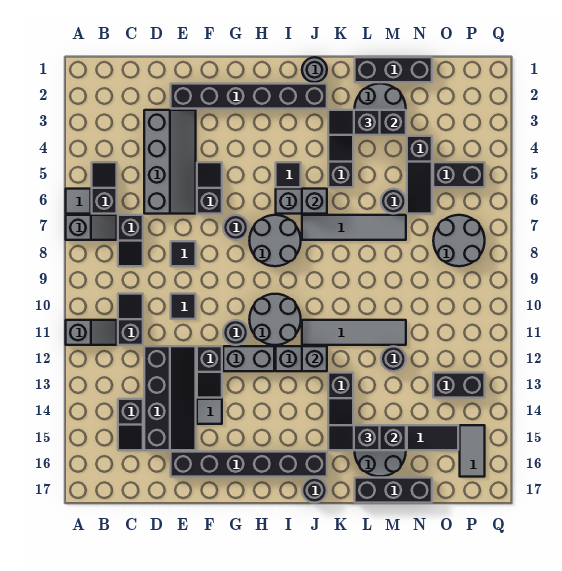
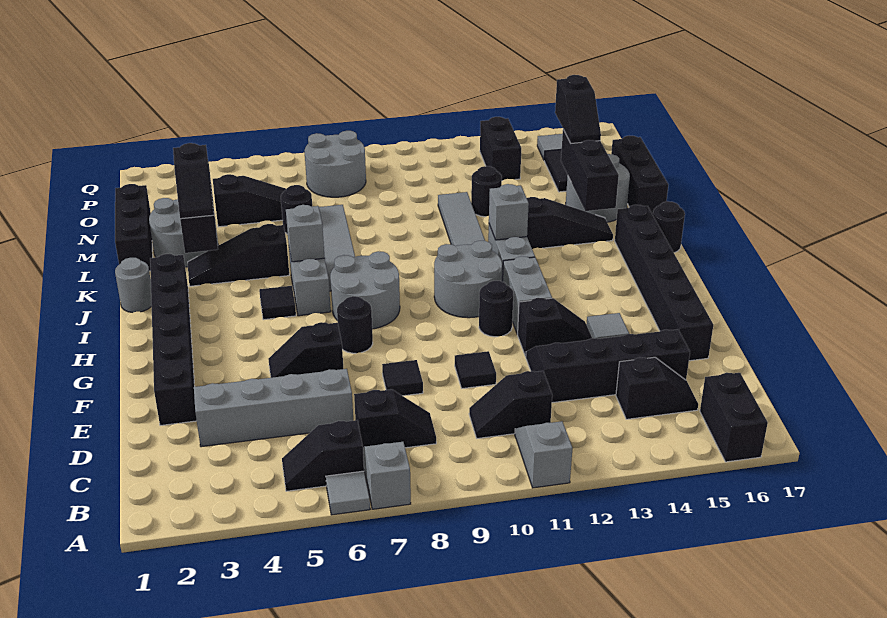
black 1x2 slope [328,425,380,450] -> black 1x2 slope moved to [555,75,601,143]
black 1x2 brick [433,162,485,187] -> black 1x2 brick moved to [700,373,768,462]

